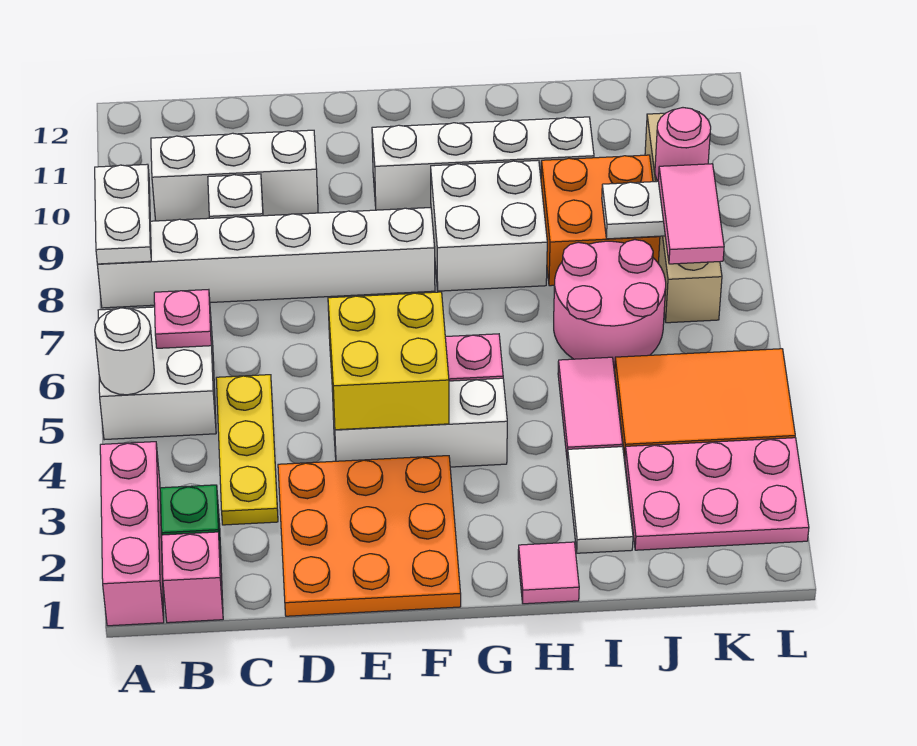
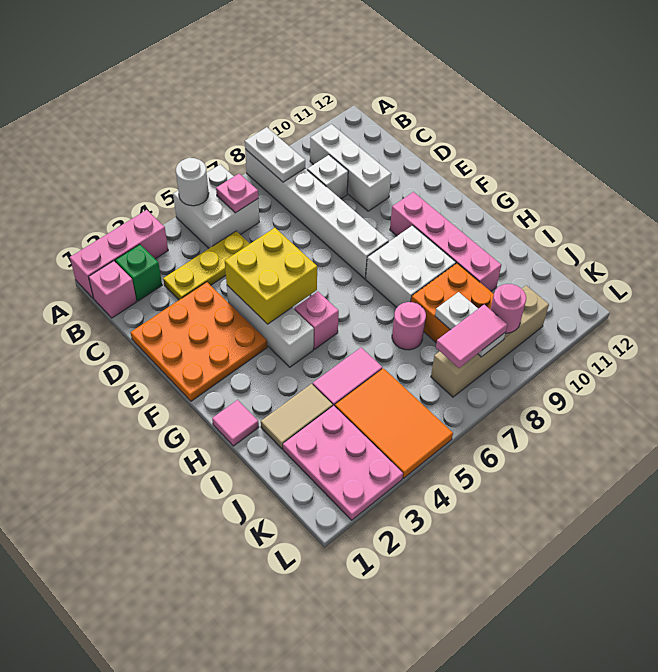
white 1x2 plate [95,164,151,264] -> white 1x2 plate turned to [245,127,305,182]
white 1x4 brick [372,117,594,210] -> pink 1x4 brick [390,192,501,291]
white 1x2 tile [567,447,633,553] -> tan 1x2 tile [261,384,333,449]
pink 2x2 round brick [554,240,666,369] -> pink 1x1 round brick [392,302,426,350]

